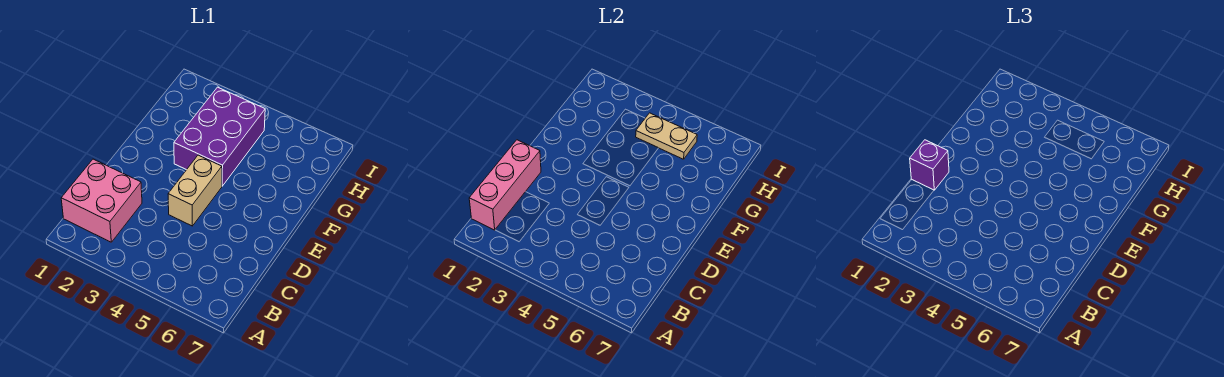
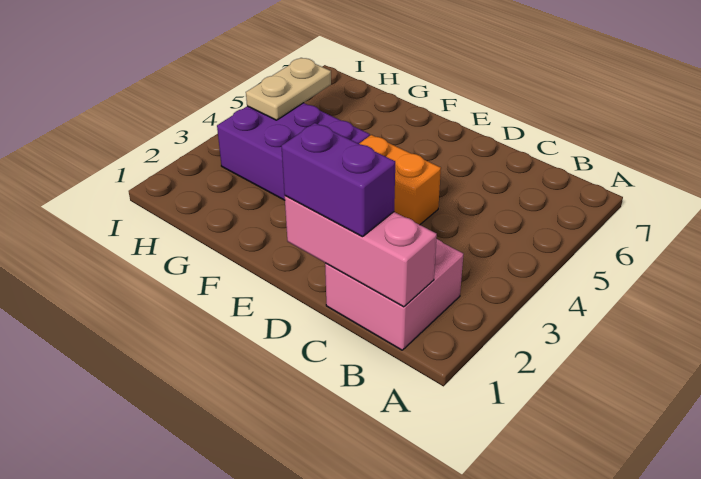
purple 1x1 brick [910,140,949,190] -> purple 1x2 brick [282,123,395,237]
tan 1x2 brick [168,155,222,226] -> orange 1x2 brick [359,135,441,225]

